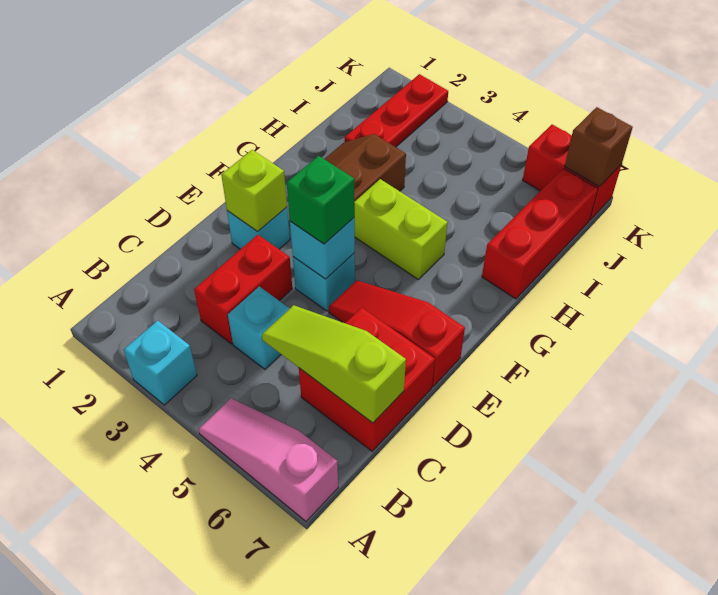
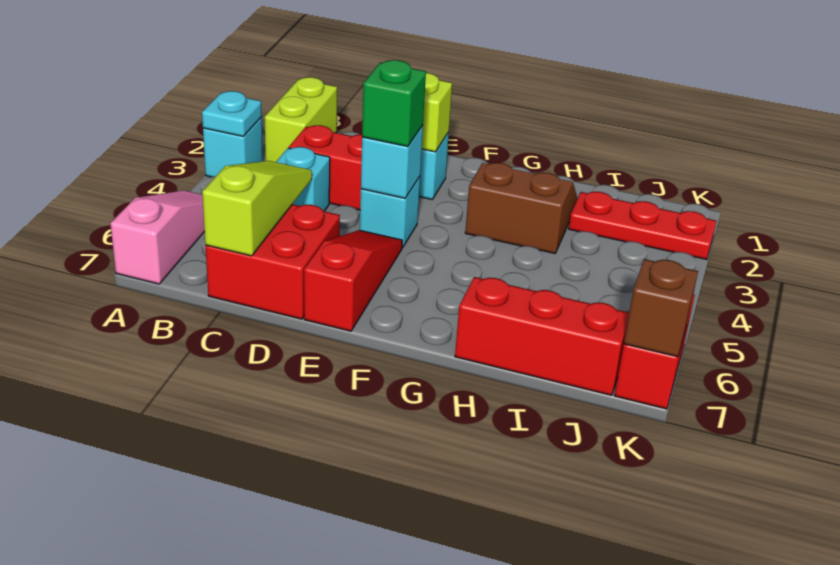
none -> cyan 1x1 plate [202,91,262,136]
lime 1x2 brick [354,179,448,279] -> lime 1x2 brick moved to [265,77,337,162]

